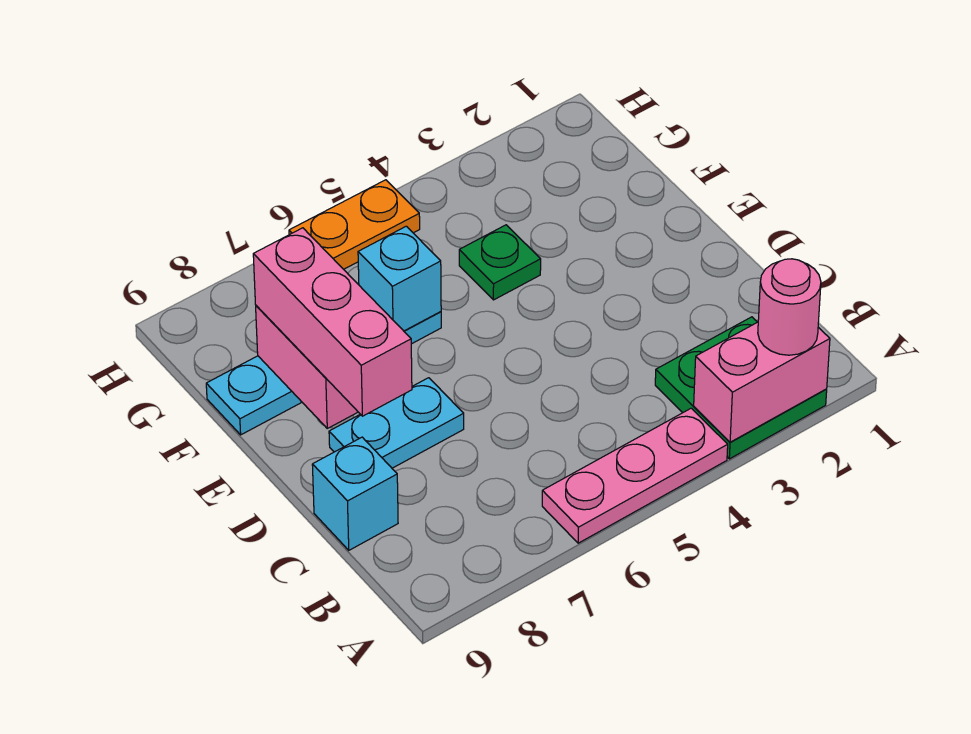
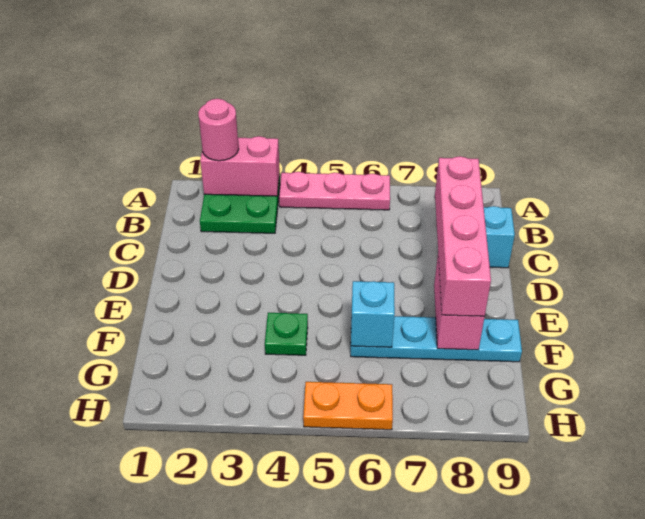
cyan 1x2 plate [329,378,464,468] -> none
pink 1x3 brick [253,228,412,416] -> pink 1x4 brick [435,156,491,316]

